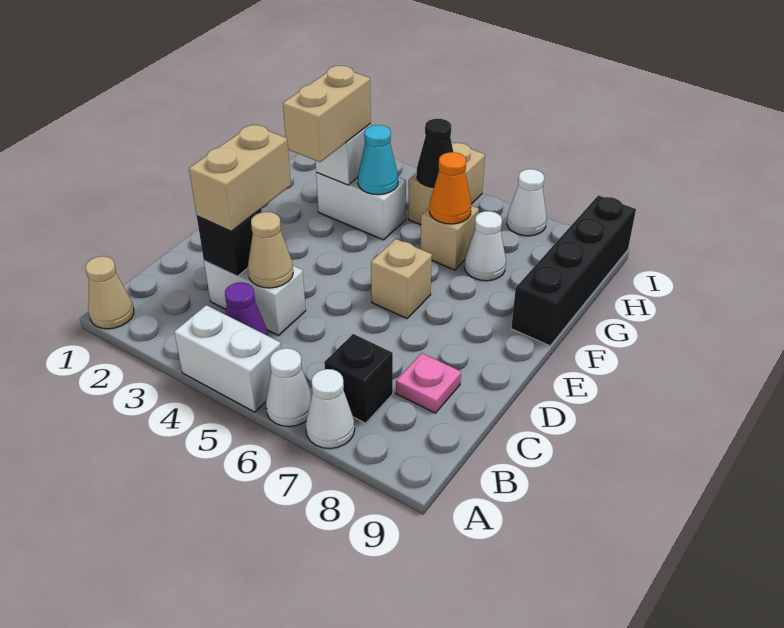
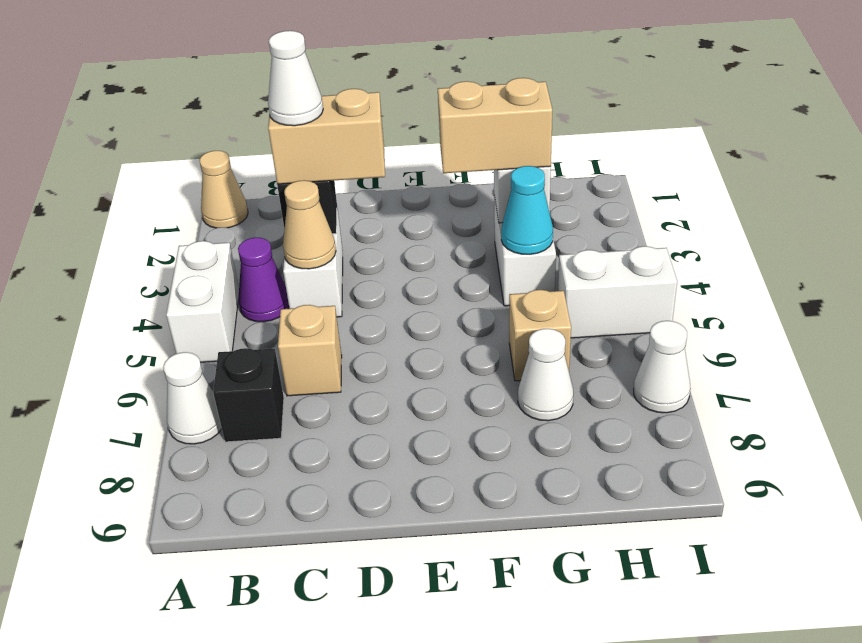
white 1x1 cone [266,348,312,427] -> white 1x1 cone moved to [268,31,323,126]
pink 1x1 plate [396,353,461,413] -> none
tan 1x1 brick [371,239,432,318] -> tan 1x1 brick moved to [278,305,342,396]
black 1x4 brick [511,195,636,346] -> none
orange 1x1 cone [429,152,471,224] -> none
tan 1x2 brick [408,142,485,225] -> white 1x2 brick [558,246,677,338]
black 1x1 cone [417,119,453,188] -> none

